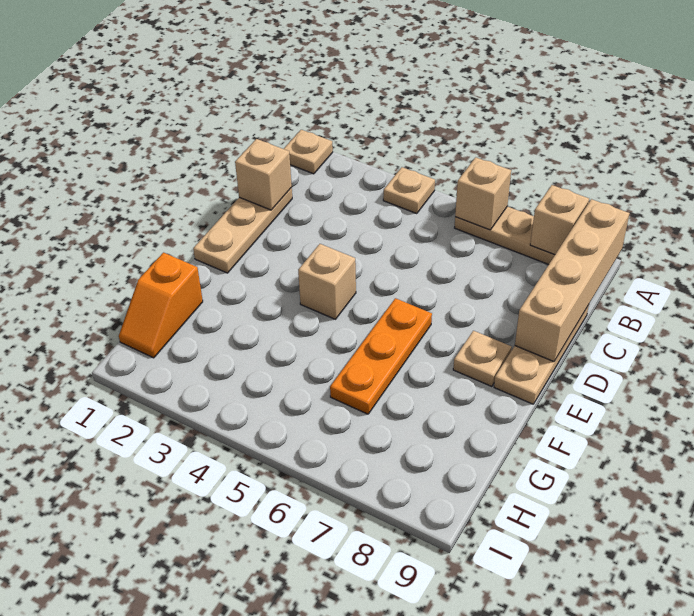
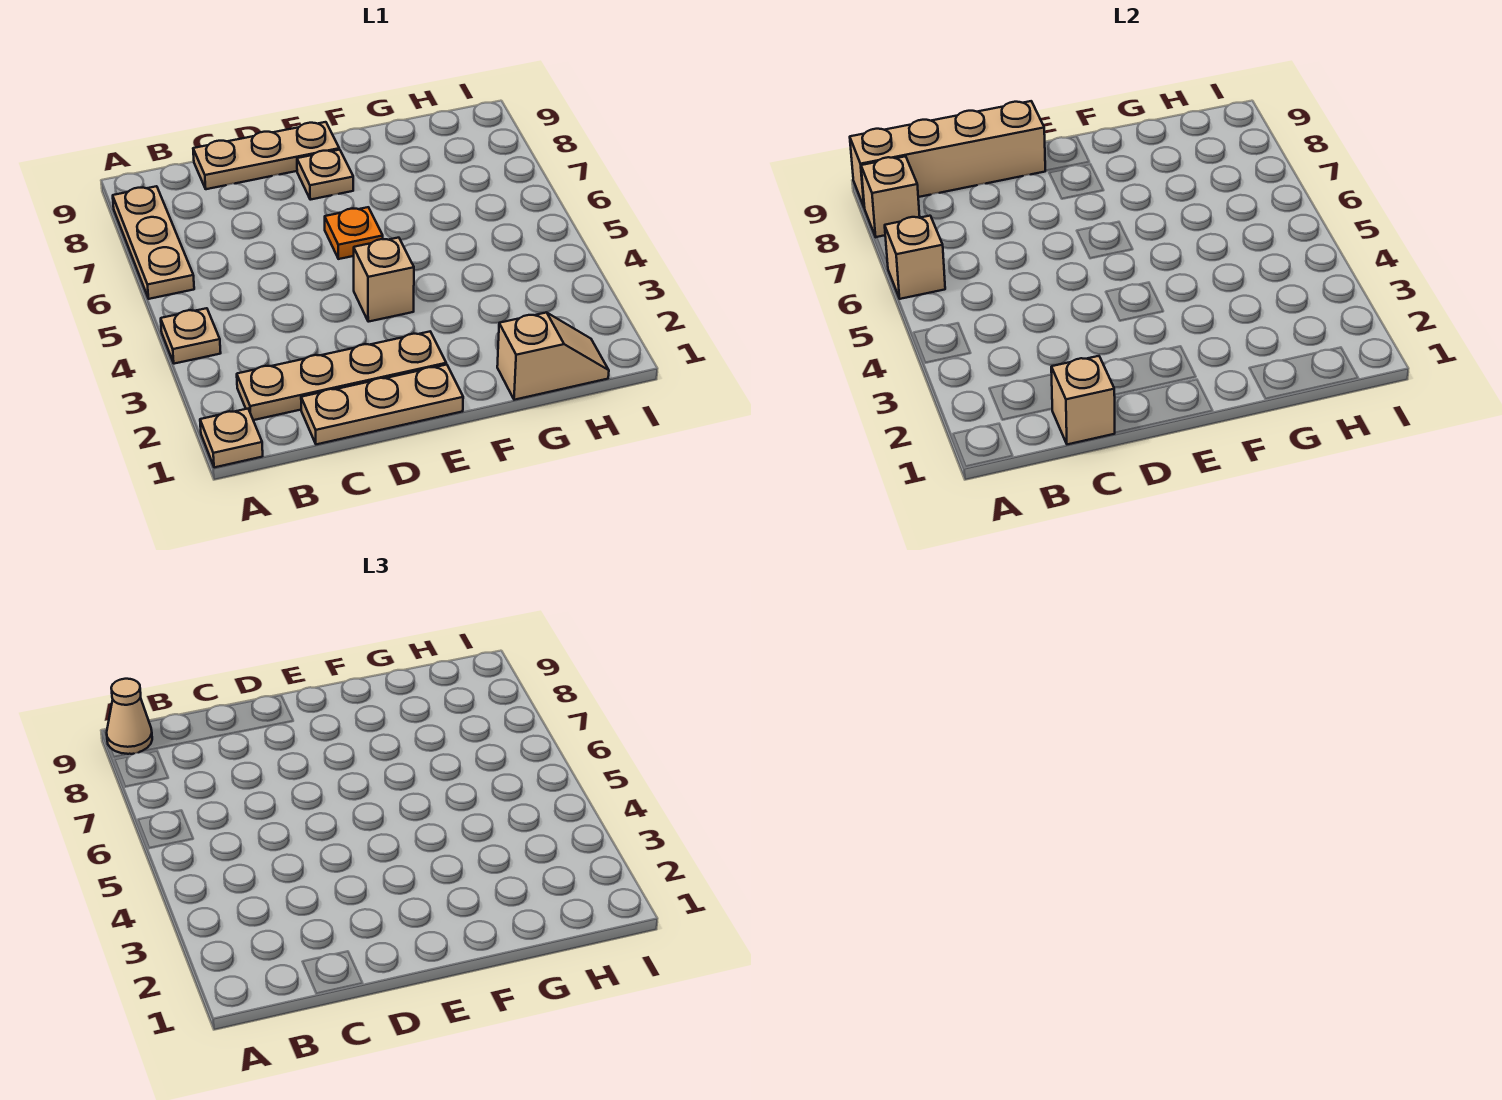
none -> tan 1x1 cone [107,679,152,754]
none -> tan 1x4 plate [237,332,446,420]
orange 1x3 plate [330,298,432,414] -> orange 1x1 plate [325,207,383,259]
orange 1x2 slope [119,253,203,358] -> tan 1x2 slope [497,312,609,400]

